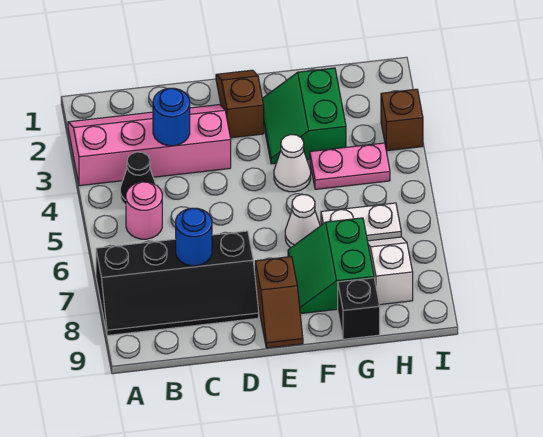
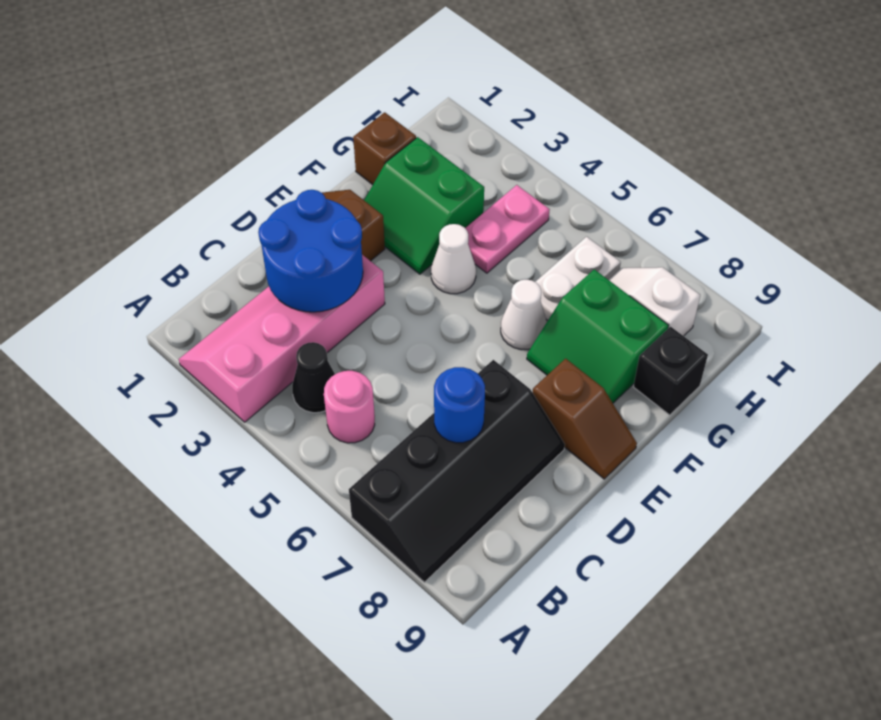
blue 1x1 round brick [153,88,190,146] -> blue 2x2 round brick [258,190,363,312]
brown 1x1 brick [381,89,423,151] -> brown 1x1 brick moved to [353,112,416,185]

